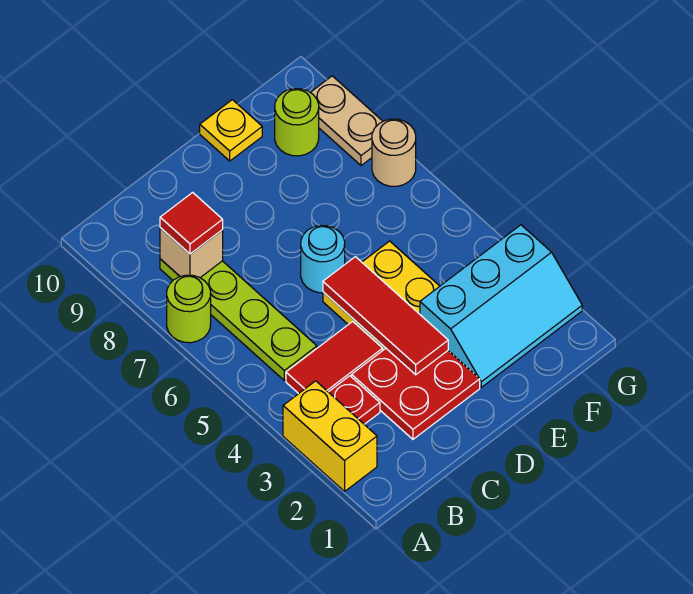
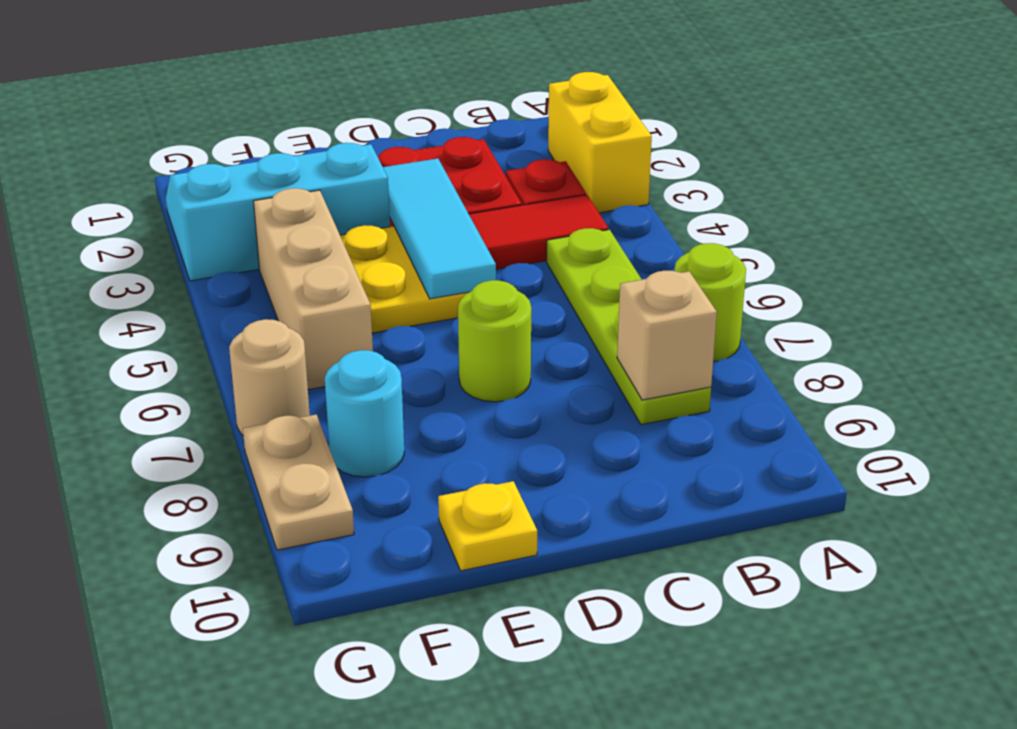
red 1x1 tile [160,192,223,254] -> none
red 1x3 tile [323,257,448,375] -> cyan 1x3 tile [383,159,496,299]
cyan 1x1 round brick [301,225,345,293] -> cyan 1x1 round brick moved to [325,350,404,477]
none -> tan 1x3 brick [254,188,373,390]
lime 1x1 round brick [275,89,319,156] -> lime 1x1 round brick moved to [458,280,531,402]

